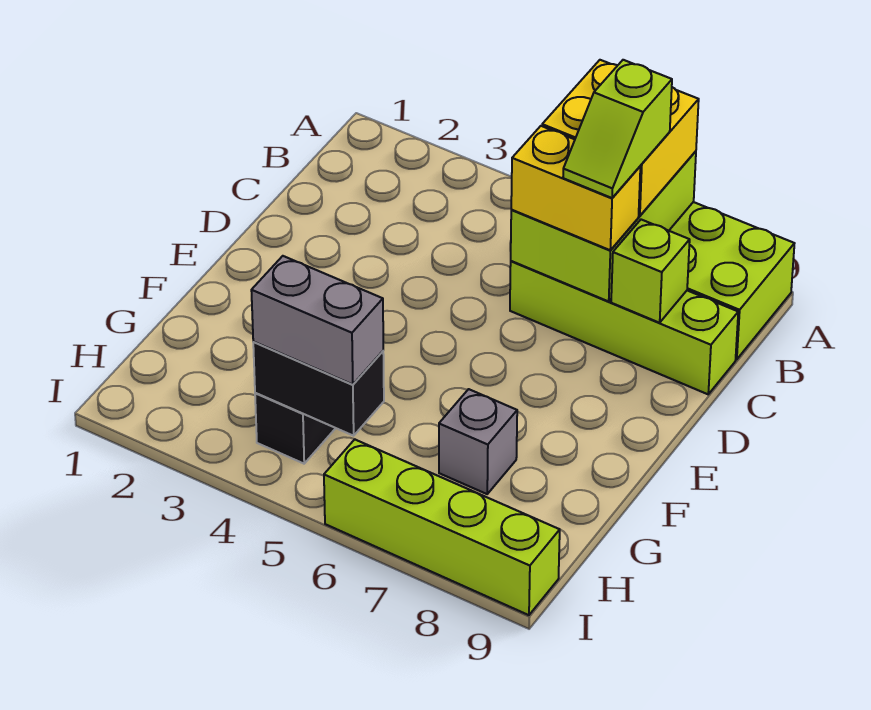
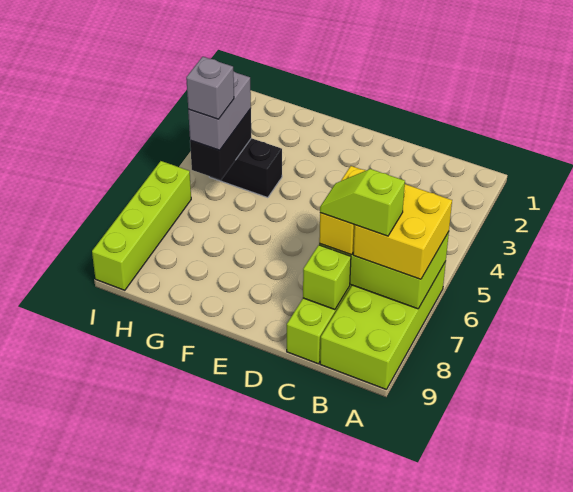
grey 1x1 brick [439,389,517,494] -> grey 1x1 brick moved to [186,57,234,119]

